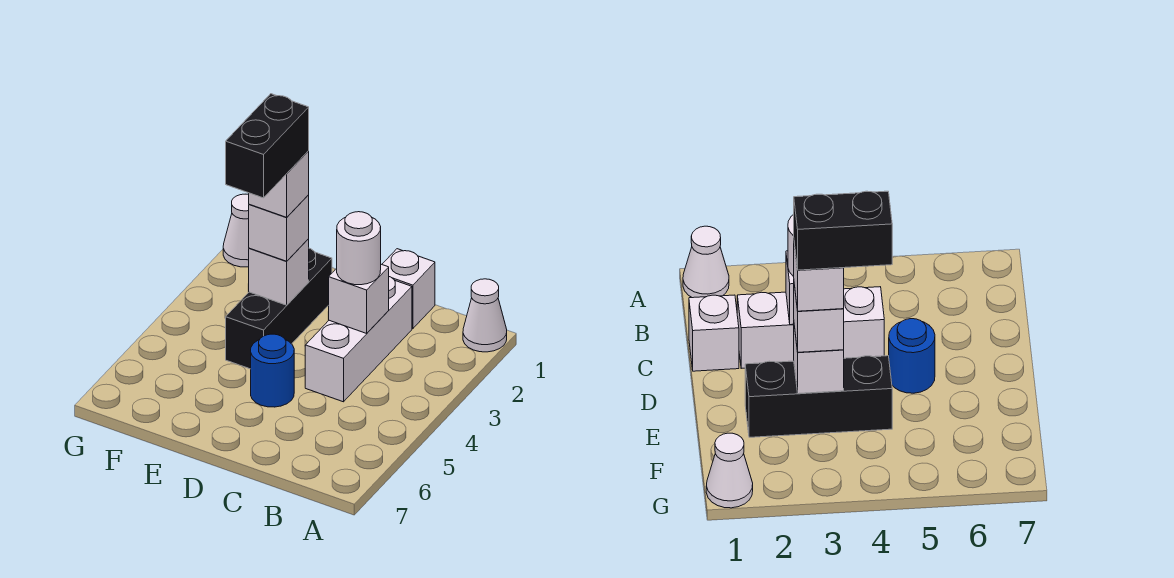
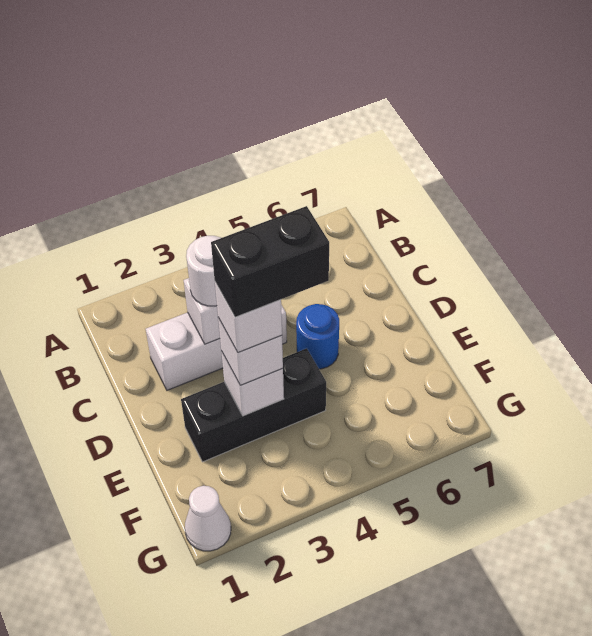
white 1x1 cone [463,279,507,352] -> none
white 1x1 brick [382,249,435,329] -> none

